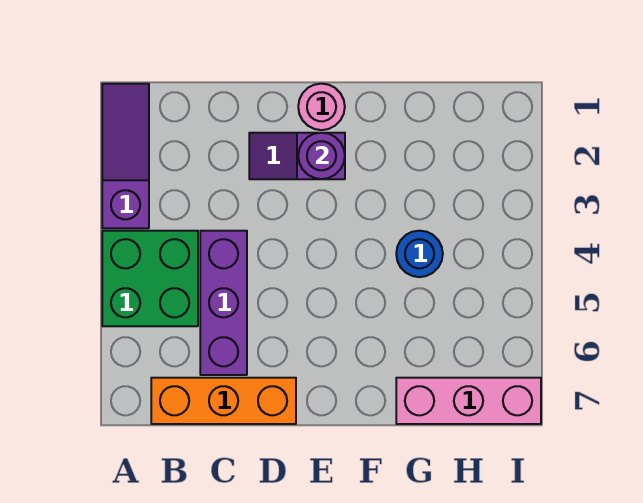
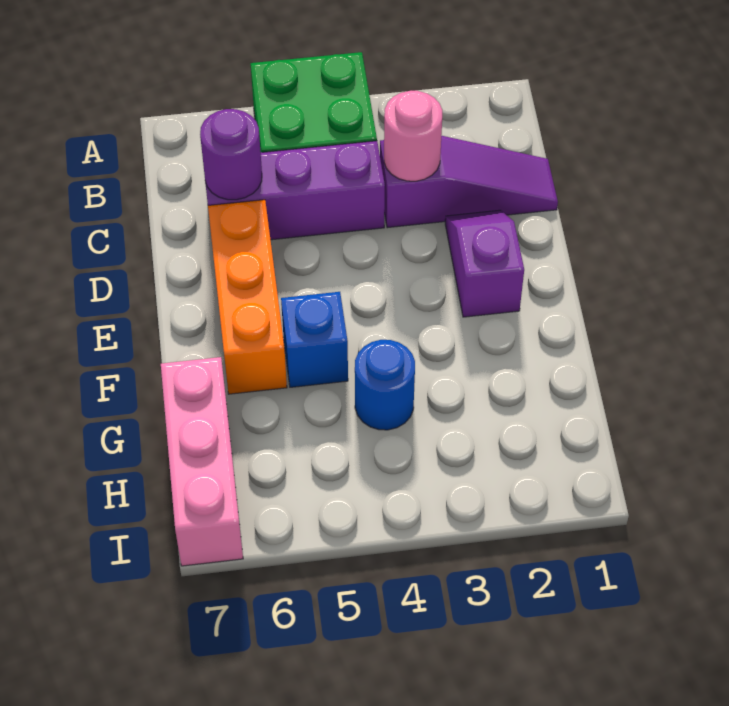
purple 1x3 slope [102,84,149,228] -> purple 1x3 slope moved to [380,136,558,228]
orange 1x3 brick [151,378,296,424] -> orange 1x3 brick moved to [208,200,287,394]
pink 1x1 round brick [298,84,345,130] -> pink 1x1 round brick moved to [384,91,442,181]
purple 1x1 round brick [298,133,345,179] -> purple 1x1 round brick moved to [200,109,262,200]
none -> blue 1x1 brick [281,292,348,387]

